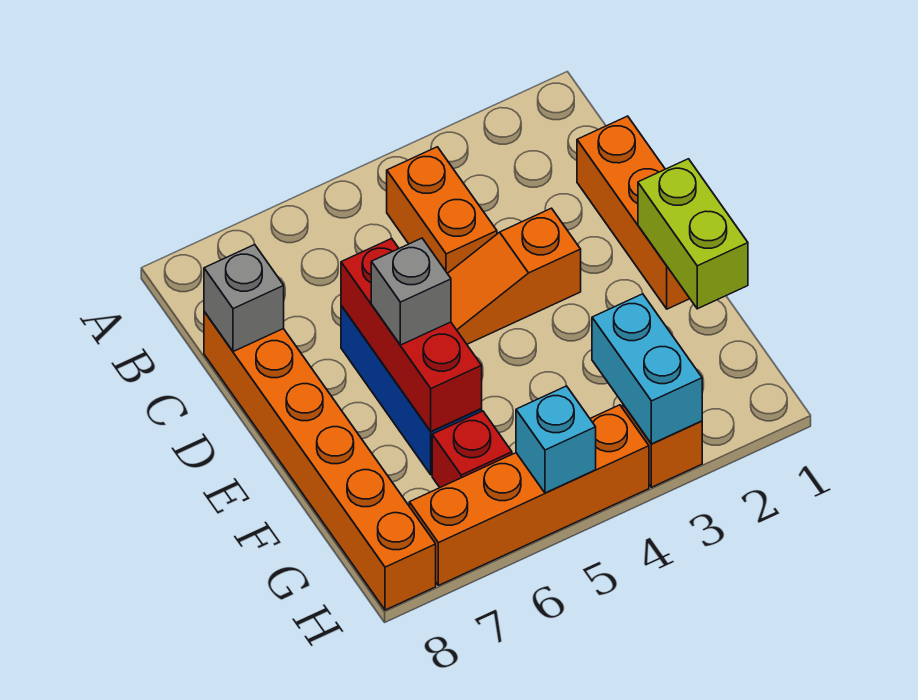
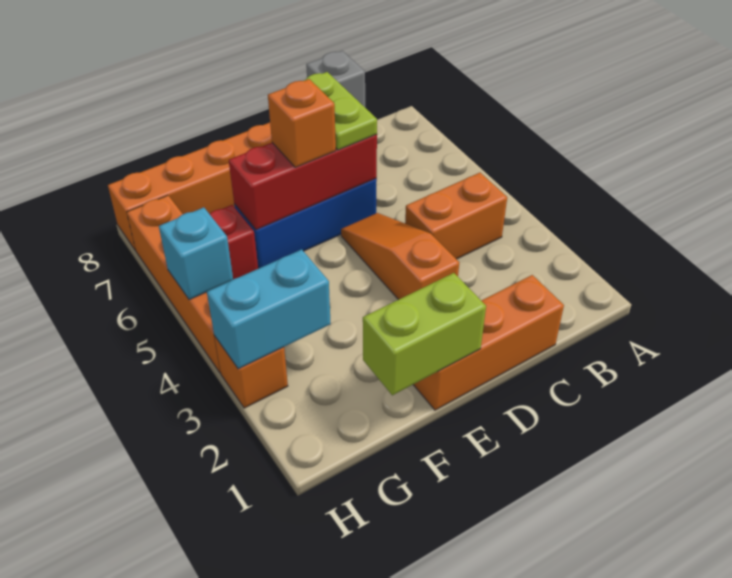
none -> lime 1x2 plate [304,72,377,150]
grey 1x1 brick [371,238,451,345] -> orange 1x1 brick [268,79,336,167]

